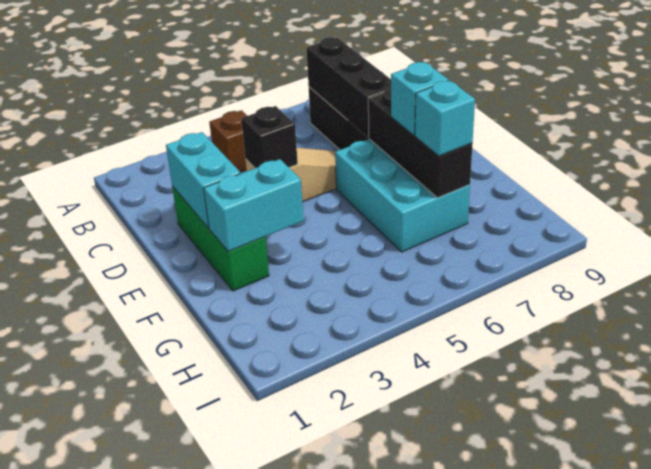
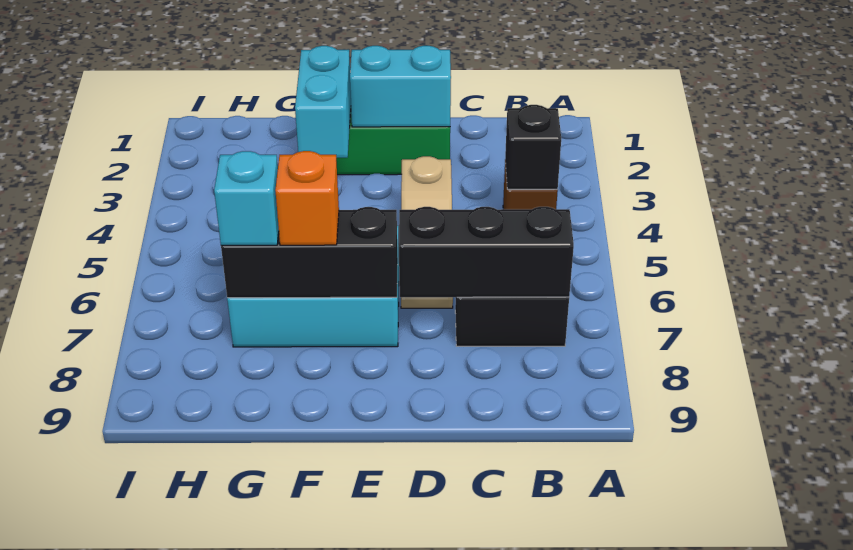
black 1x1 brick [241,106,298,168] -> black 1x1 brick moved to [505,105,561,189]
cyan 1x1 brick [391,62,449,135] -> orange 1x1 brick [275,151,339,245]

